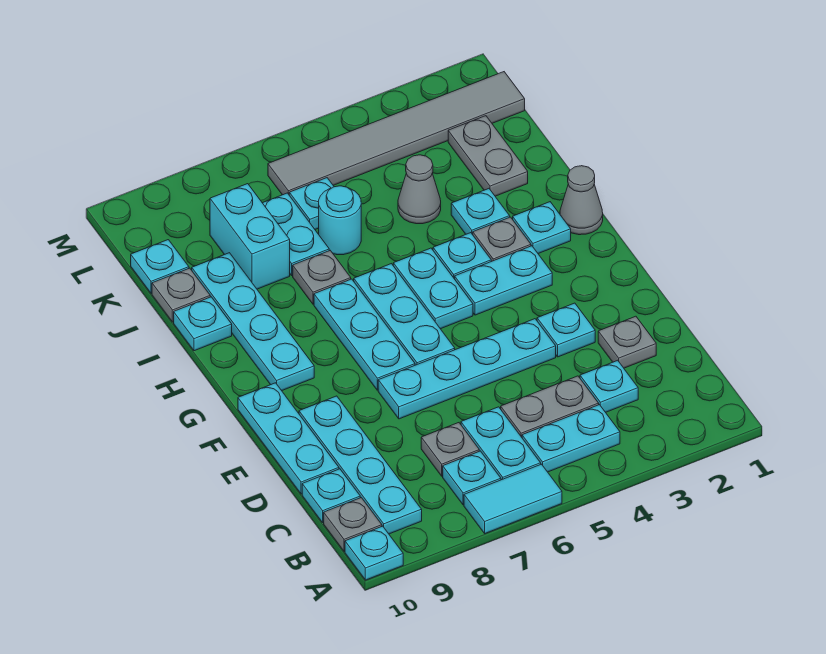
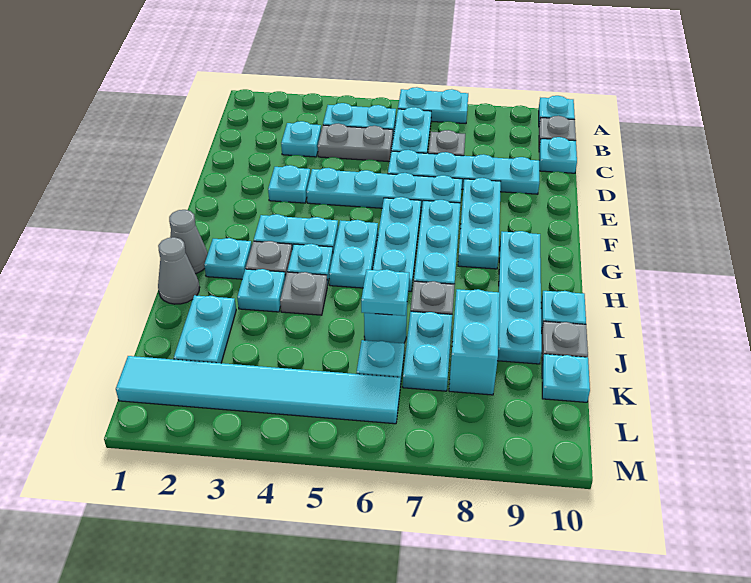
cyan 1x2 tile [464,464,562,533] -> cyan 1x2 plate [398,87,468,124]
cyan 1x1 plate [443,451,501,505] -> cyan 1x1 plate moved to [361,269,409,316]
cyan 1x4 plate [299,396,422,534] -> cyan 1x4 plate turned to [388,150,540,194]
grey 1x1 plate [598,316,656,368] -> grey 1x1 plate moved to [280,272,327,315]
cyan 1x3 plate [238,383,339,494] -> cyan 1x3 plate moved to [458,178,501,269]
grey 1x2 plate [448,116,528,196] -> cyan 1x2 plate [174,295,236,363]
grey 1x1 cone [398,155,441,224] -> grey 1x1 cone moved to [158,237,200,304]
grey 1x6 tile [268,72,525,195] -> cyan 1x6 tile [116,356,401,424]

